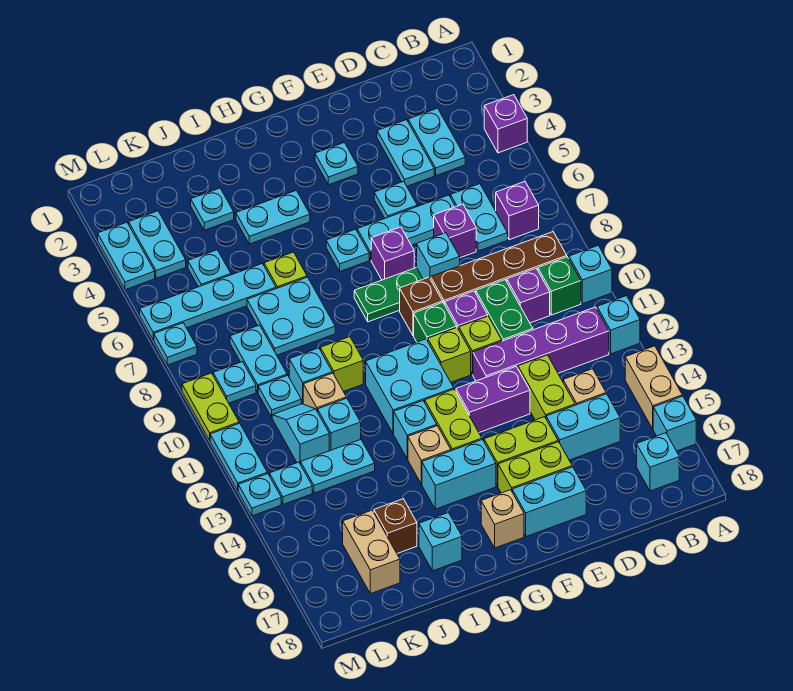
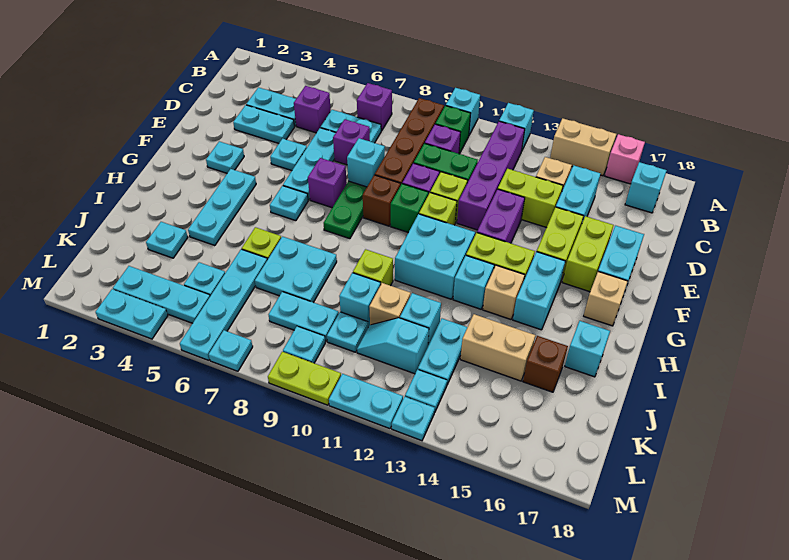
purple 1x1 brick [484,95,527,153] -> purple 1x1 brick moved to [294,86,331,133]
cyan 1x1 brick [653,396,696,451] -> pink 1x1 brick [605,134,645,184]
cyan 1x2 plate [236,190,310,244] -> cyan 1x3 plate [188,169,256,246]
tan 1x2 brick [343,510,400,594] -> tan 1x2 brick moved to [460,314,535,381]
cyan 1x2 plate [129,211,186,278] -> cyan 1x3 plate [113,266,210,323]

